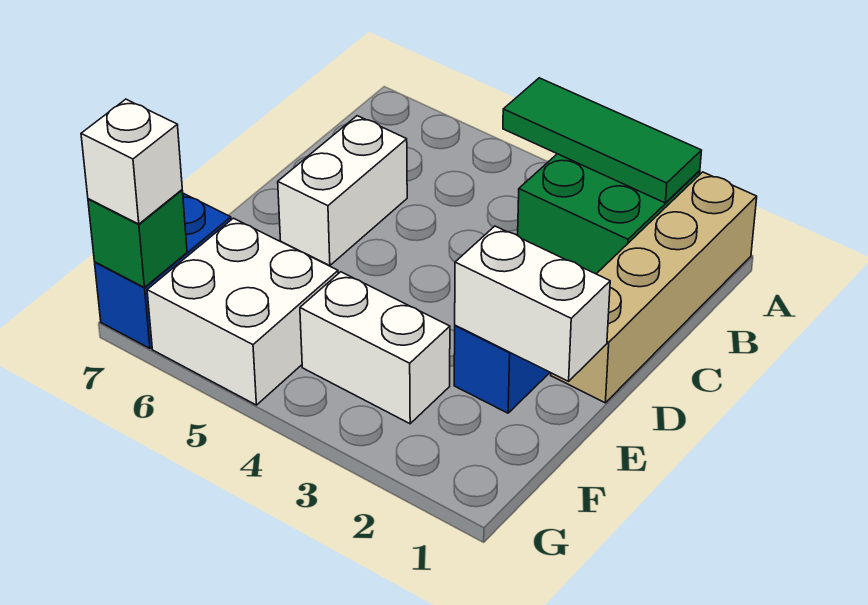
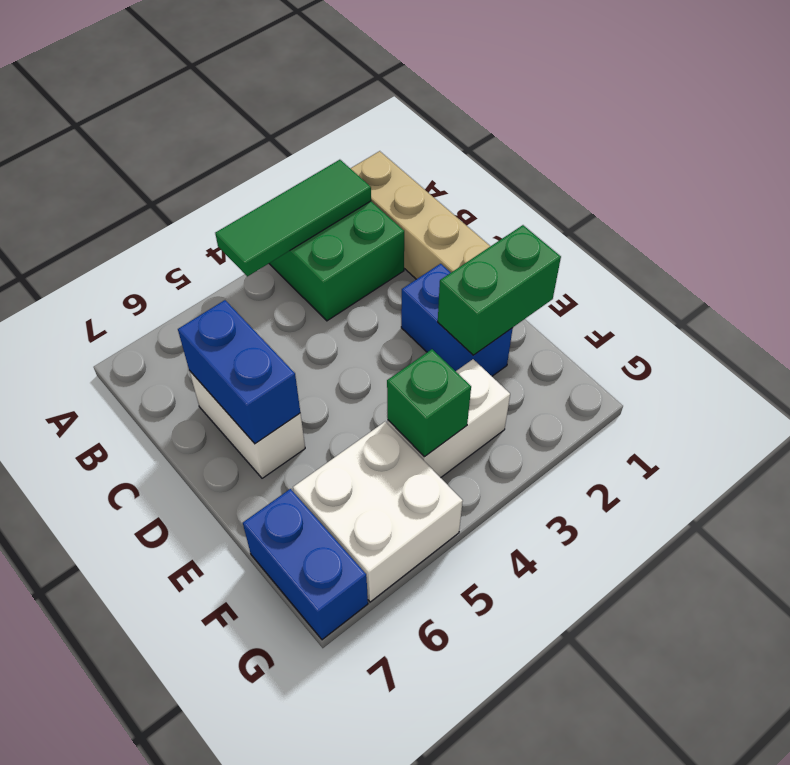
none -> blue 1x2 brick [178,300,300,444]
white 1x2 brick [455,226,610,381] -> green 1x2 brick [438,225,561,355]
green 1x1 brick [88,190,187,287] -> green 1x1 brick moved to [387,349,471,457]
white 1x1 brick [81,99,182,224] -> none

